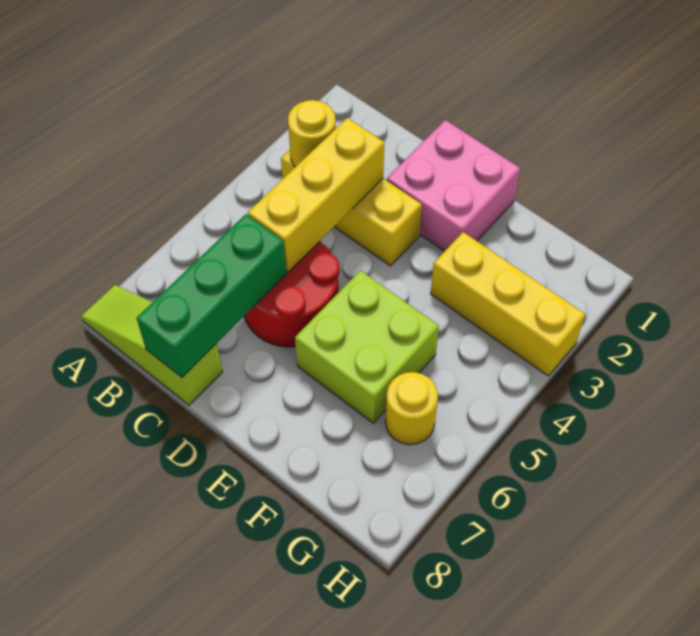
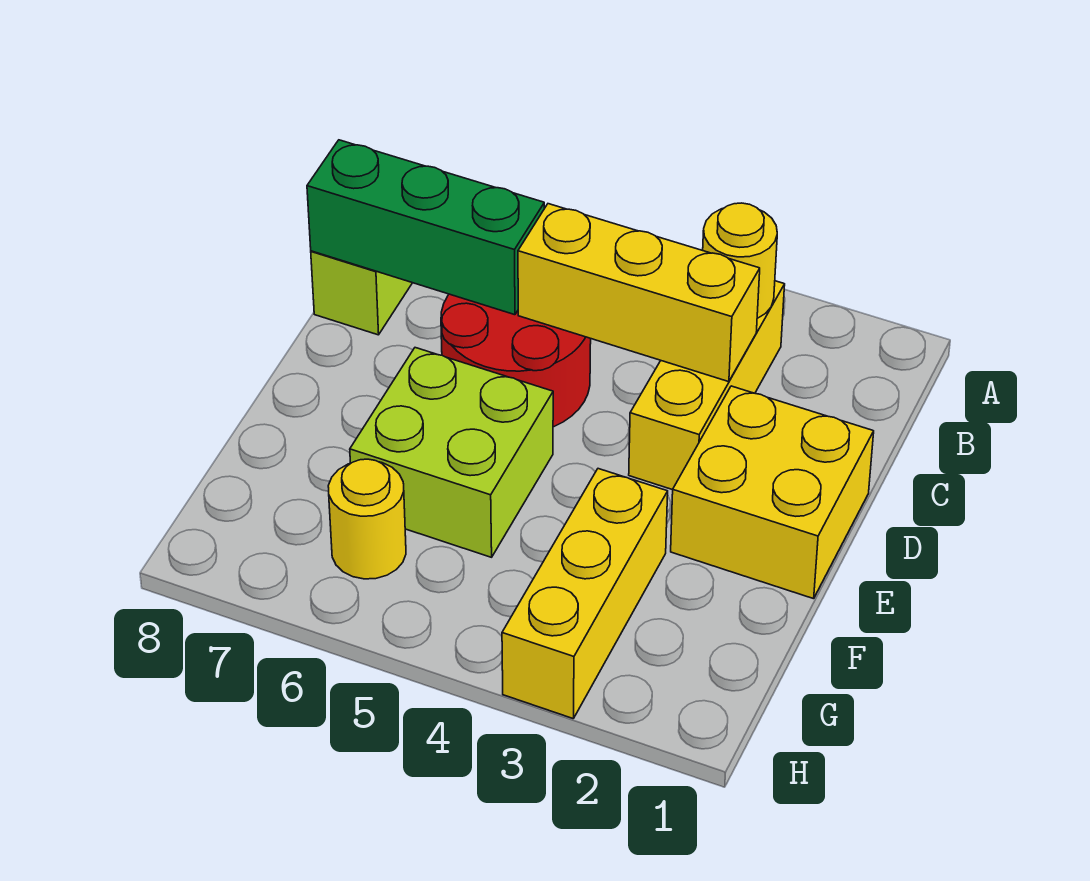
pink 2x2 brick [387,120,520,251] -> yellow 2x2 brick [671,386,874,599]

